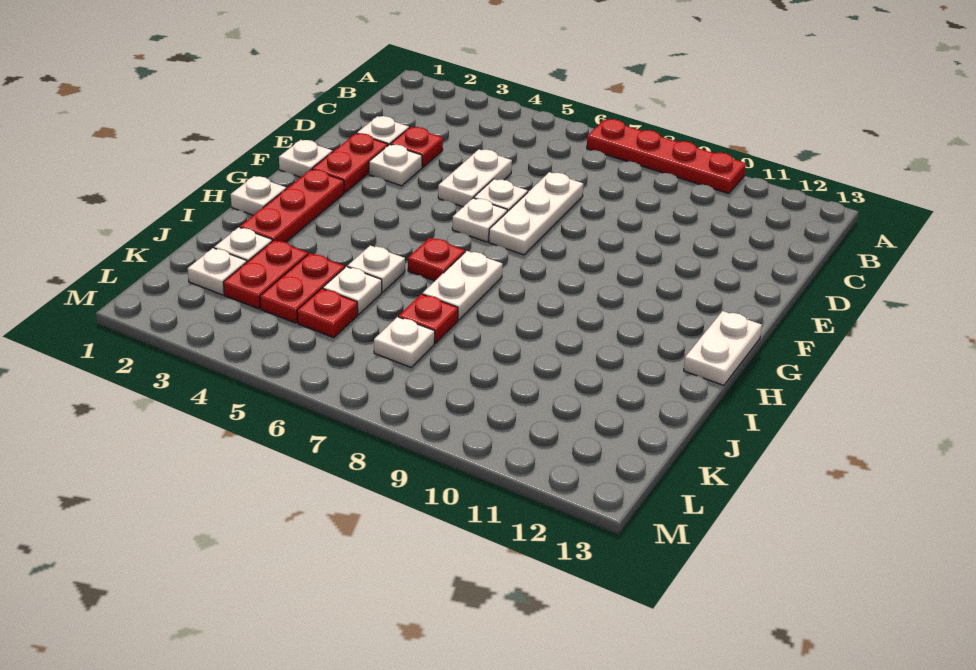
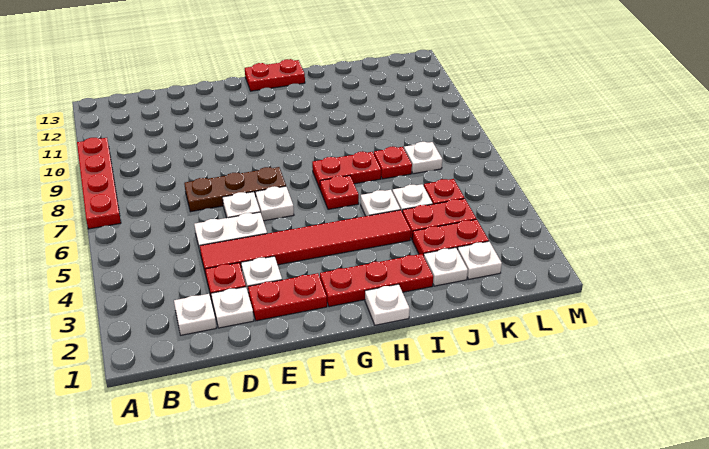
none -> red 1x6 tile [200,210,411,275]
white 1x3 plate [489,172,583,255] -> brown 1x3 plate [184,167,286,212]
white 1x1 plate [279,140,332,177] -> white 1x1 plate moved to [174,294,216,335]
white 1x2 plate [684,311,762,385] -> red 1x2 plate [245,59,305,91]
white 1x2 plate [422,251,503,320] -> red 1x2 plate [312,152,381,189]

